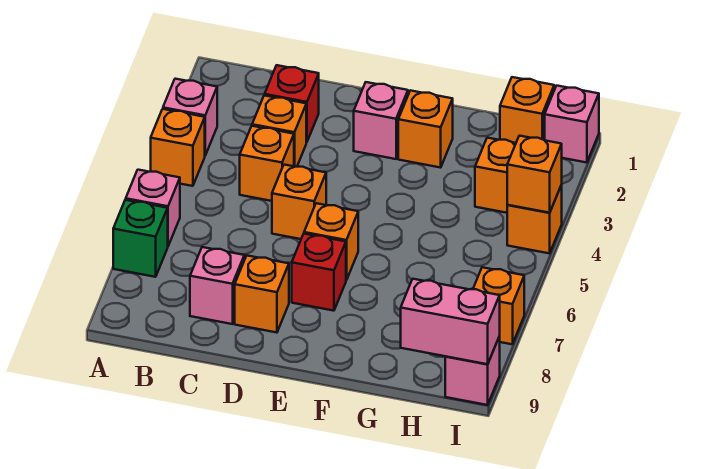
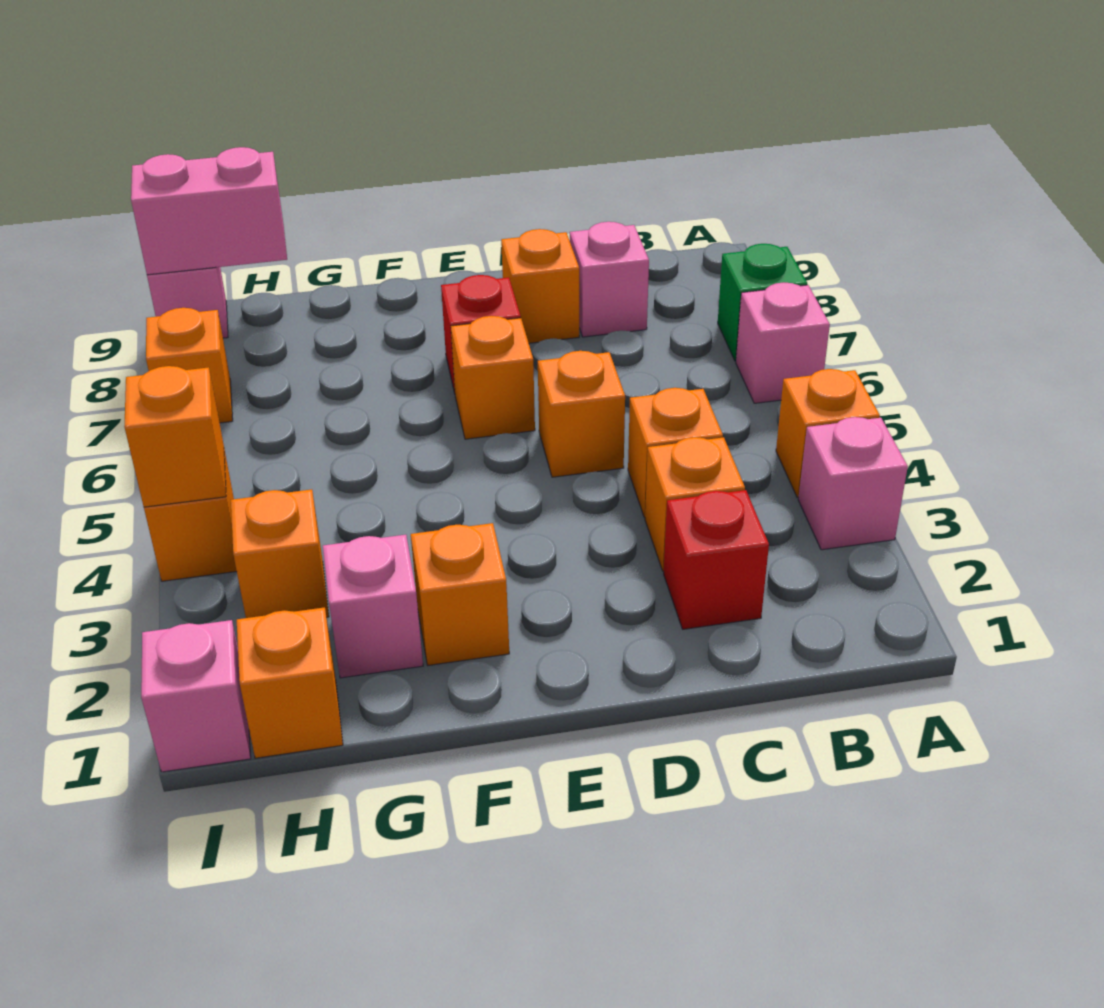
pink 1x1 brick [354,82,408,159] -> pink 1x1 brick moved to [323,535,423,678]

